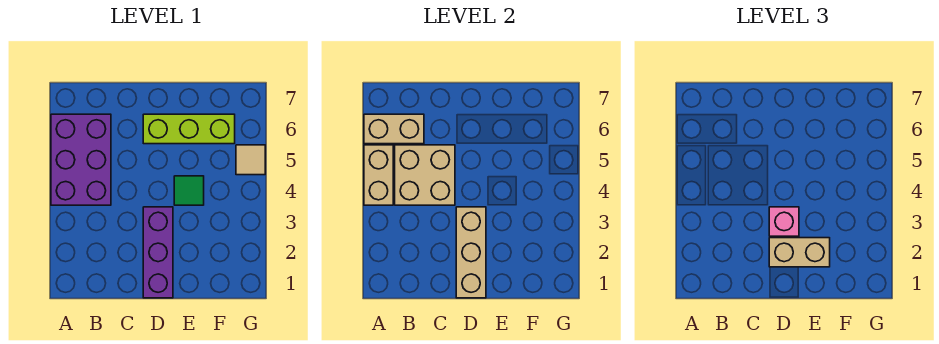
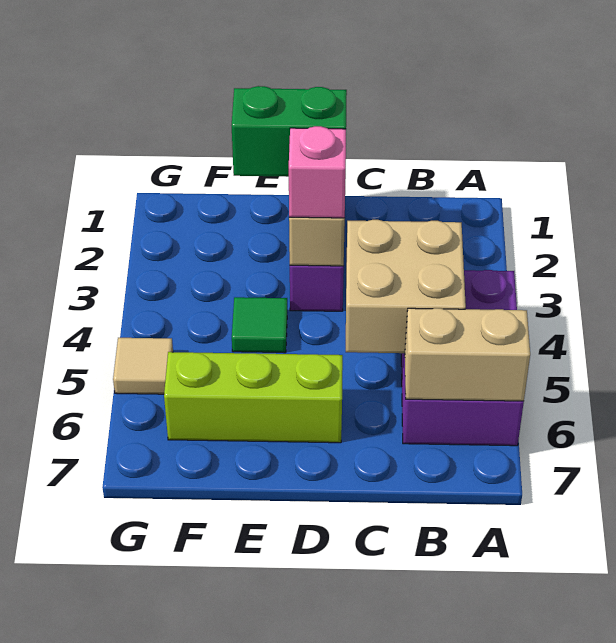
tan 1x2 brick [364,145,393,205] -> none
tan 1x2 brick [769,238,830,267] -> green 1x2 brick [232,86,347,177]

